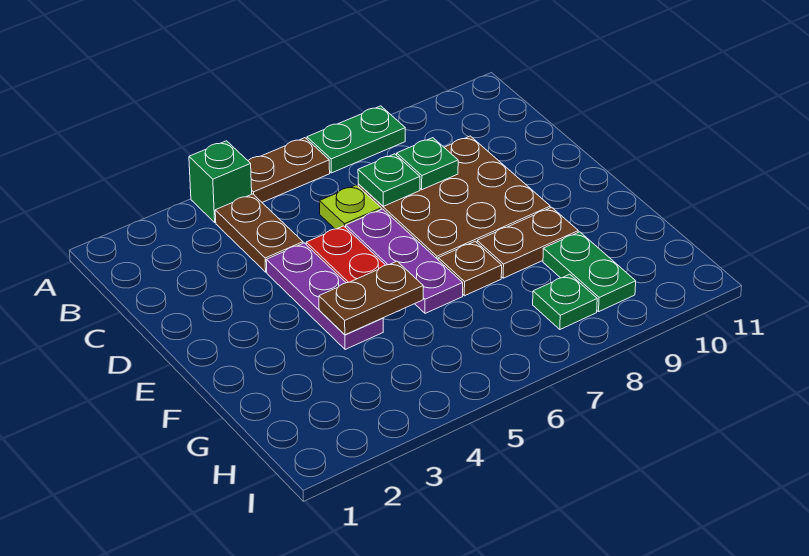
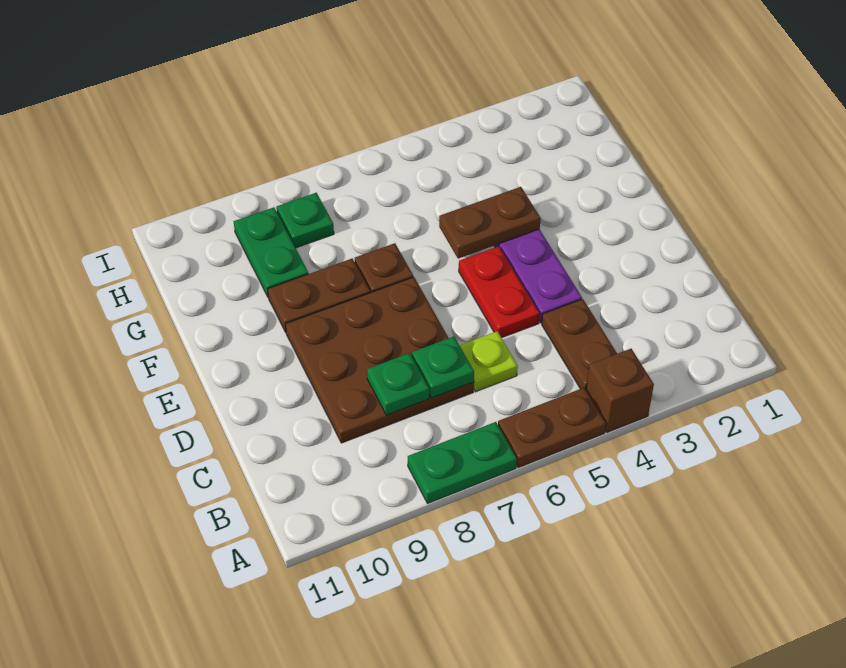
green 1x1 brick [189,141,252,222] -> brown 1x1 brick [586,349,654,432]
purple 1x3 plate [346,209,463,313] -> none

